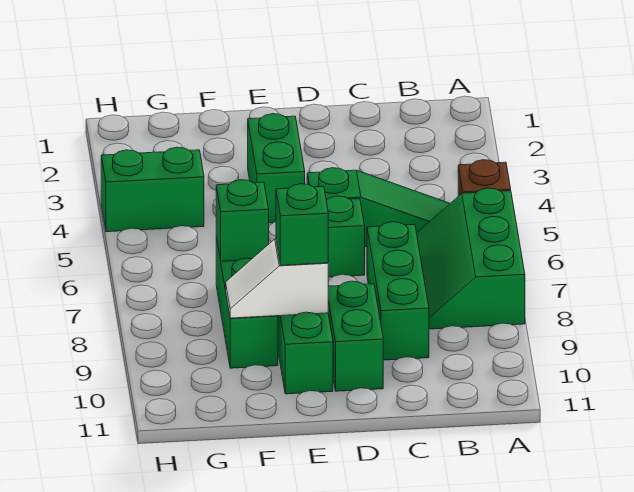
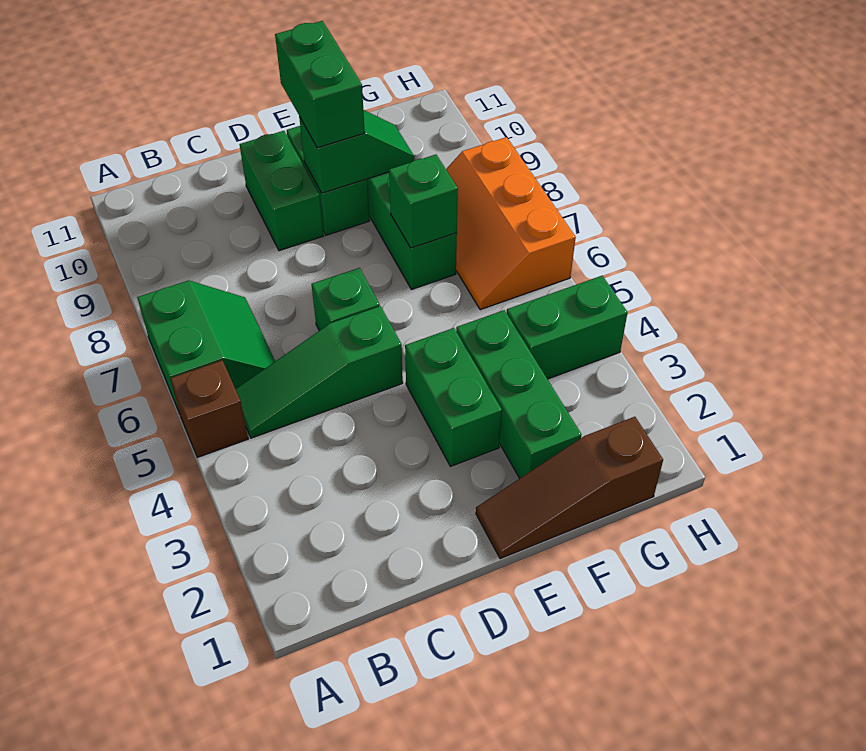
green 2x3 slope [417,188,525,329] -> green 2x2 slope [137,280,275,413]
green 1x3 brick [367,222,429,360] -> green 1x3 brick moved to [456,310,581,478]
none -> brown 1x3 slope [476,417,663,559]
white 1x2 slope [226,239,328,318] -> green 1x2 slope [299,110,414,193]
green 1x1 brick [276,184,328,265] -> green 1x2 brick [275,21,365,148]
none -> orange 2x3 slope [446,137,576,310]

